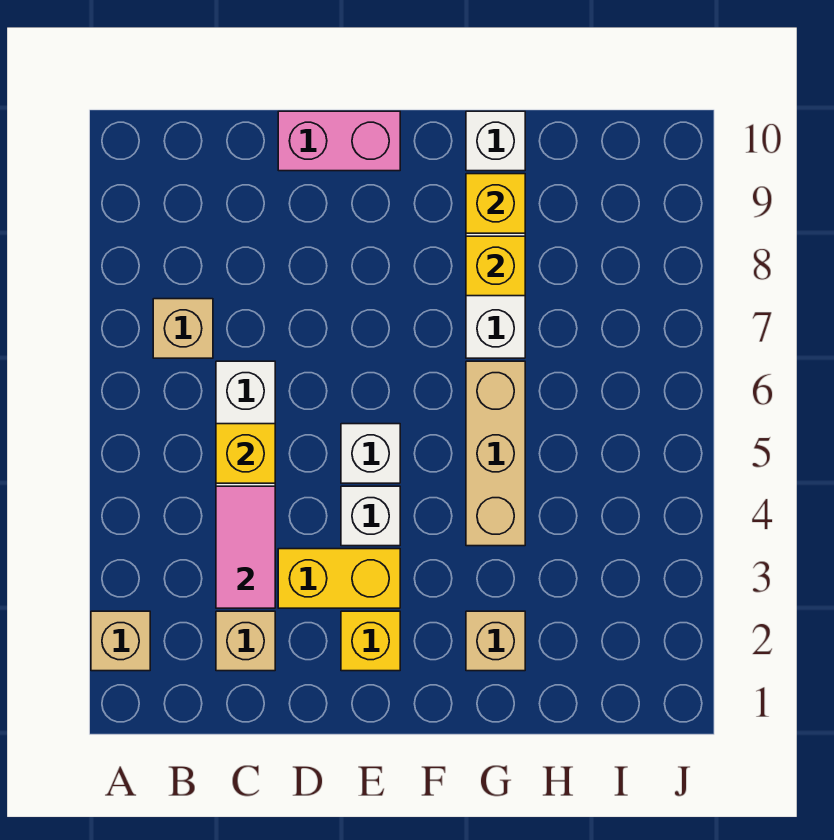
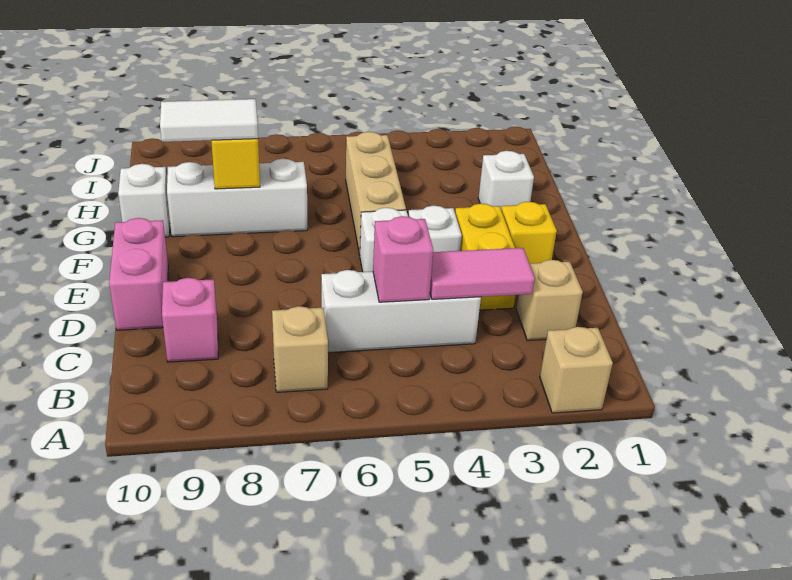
yellow 1x1 brick [216,424,275,483] -> pink 1x1 brick [373,216,433,302]
none -> pink 1x1 brick [162,278,218,362]
tan 1x1 brick [466,611,525,671] -> white 1x1 brick [478,151,534,210]
tan 1x3 brick [466,361,525,546] -> tan 1x3 brick turned to [346,132,406,255]
none -> white 1x2 tile [160,99,258,142]
yellow 1x1 brick [466,174,525,233] -> none

